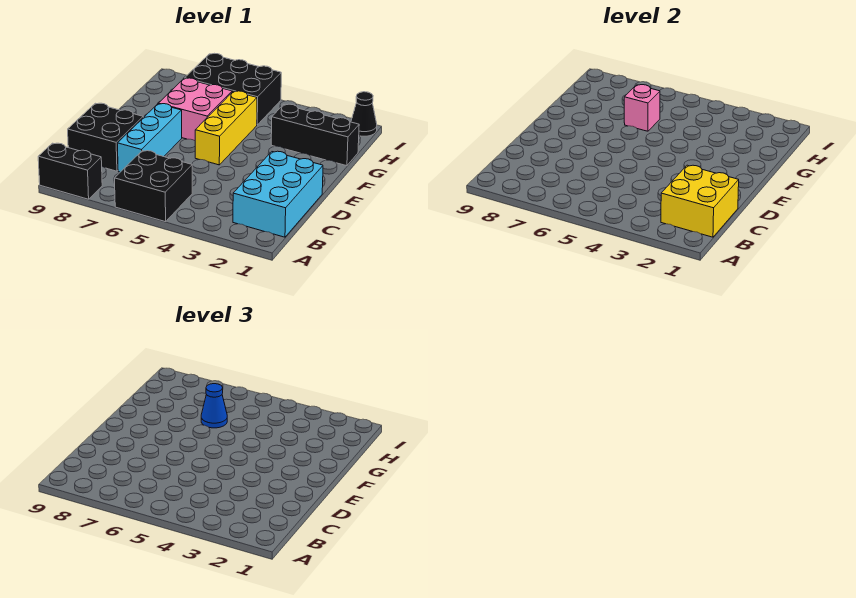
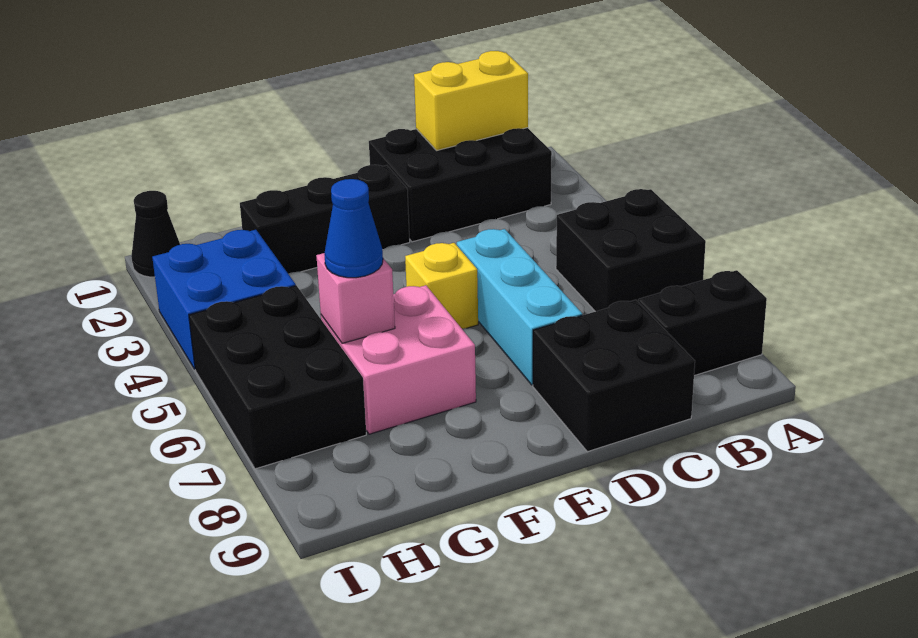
black 1x2 brick [38,143,102,199] -> black 1x2 brick turned to [638,270,767,376]
cyan 2x3 brick [233,151,323,237] -> black 2x3 brick [369,128,552,242]
yellow 2x2 brick [661,165,739,237] -> yellow 1x2 brick [414,51,528,151]
cyan 1x3 brick [117,104,182,172] -> cyan 1x3 brick turned to [457,229,582,385]
yellow 1x3 brick [195,91,257,165] -> yellow 1x1 brick [405,243,478,329]
black 1x3 brick [271,104,359,166] -> black 1x3 brick turned to [240,165,410,273]
none -> blue 2x2 brick [152,230,296,369]

